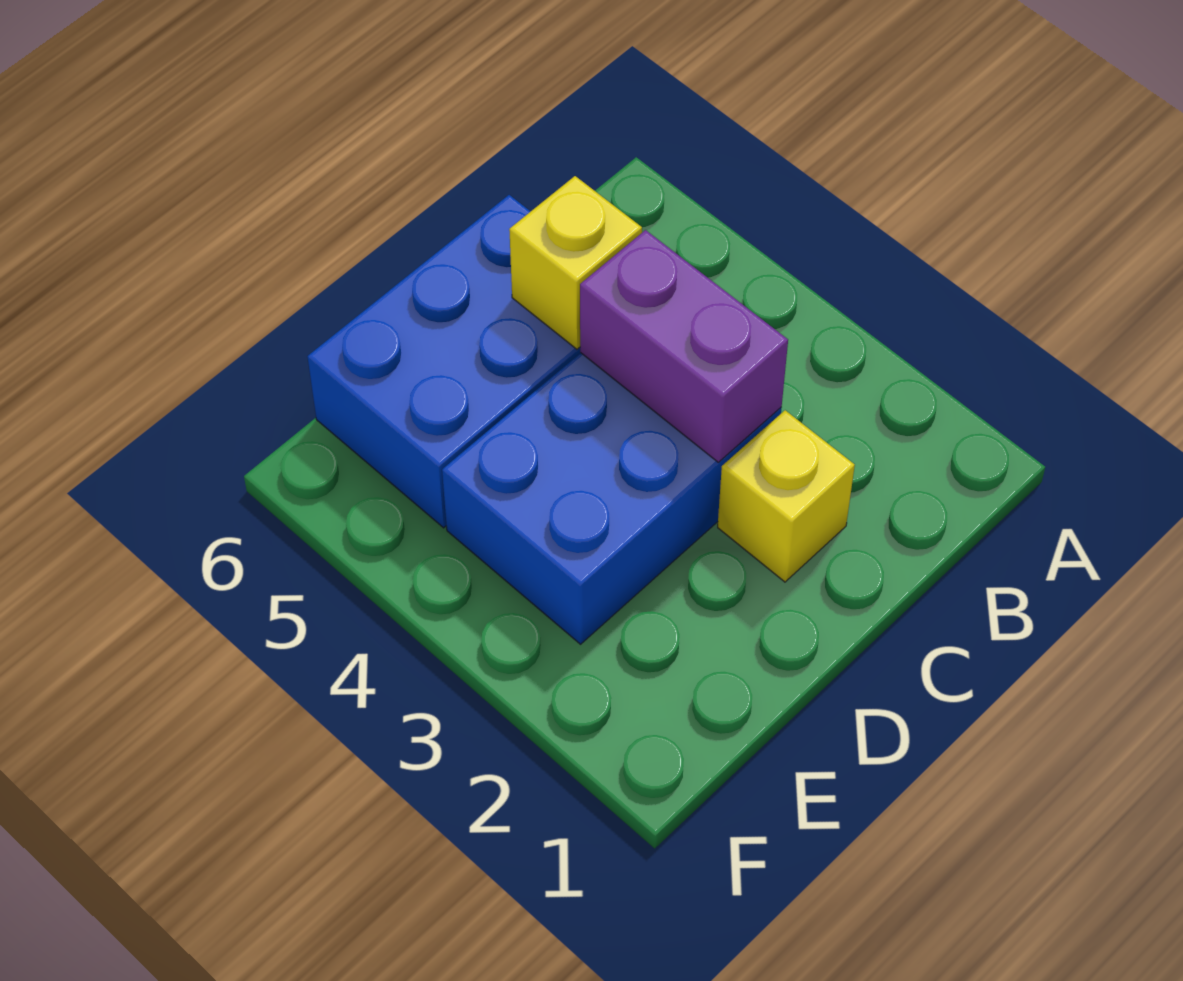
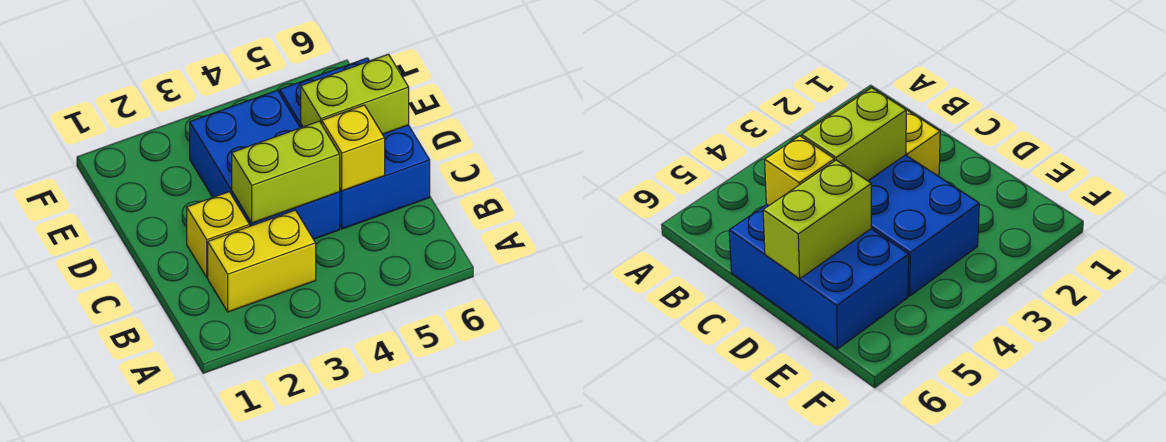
none -> yellow 1x2 brick [208,210,316,312]
purple 1x2 brick [580,230,788,462] -> lime 1x2 brick [232,121,340,223]
none -> lime 1x2 brick [301,54,409,134]

